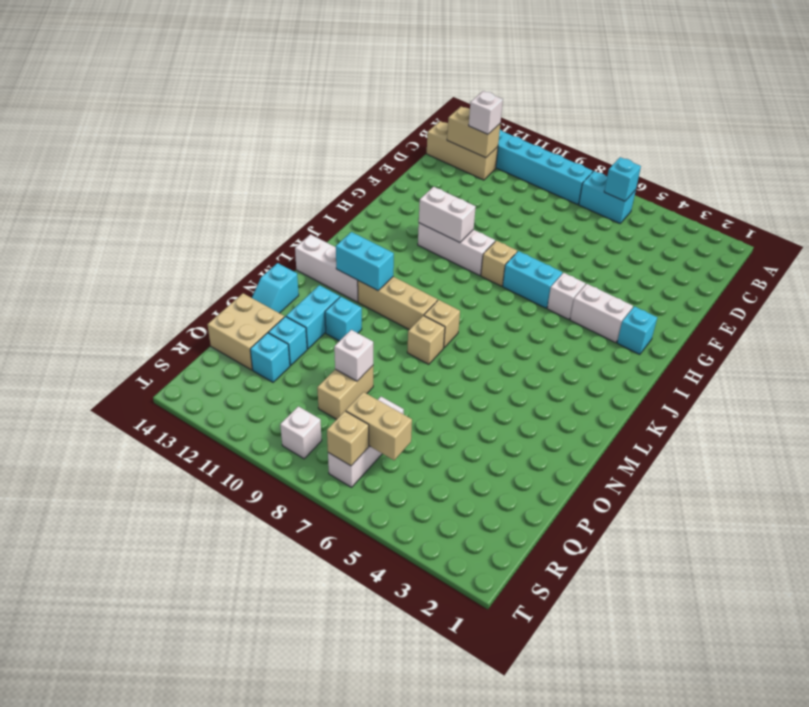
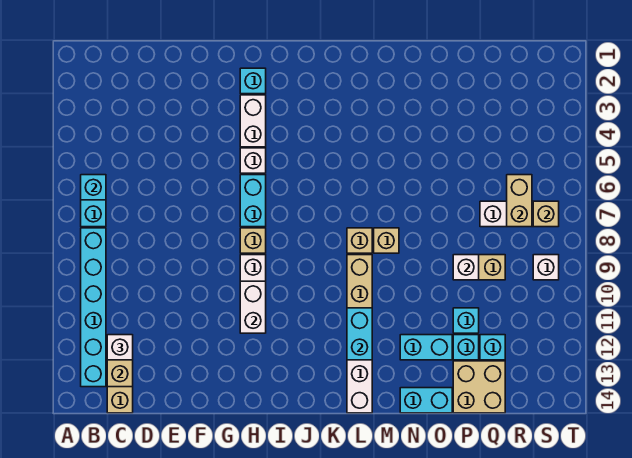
cyan 1x1 brick [325,297,362,341] -> cyan 1x1 brick moved to [453,308,479,333]
cyan 1x2 slope [252,263,299,313] -> cyan 1x2 brick [400,388,452,413]

